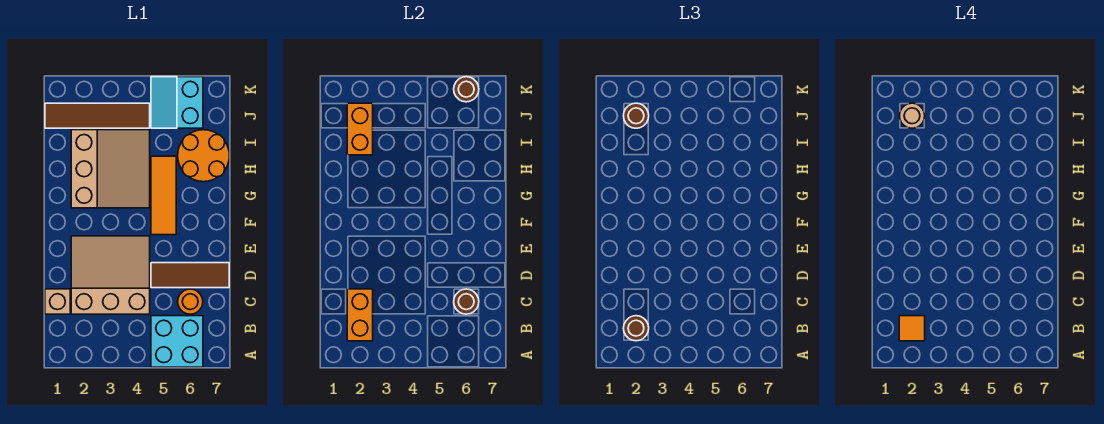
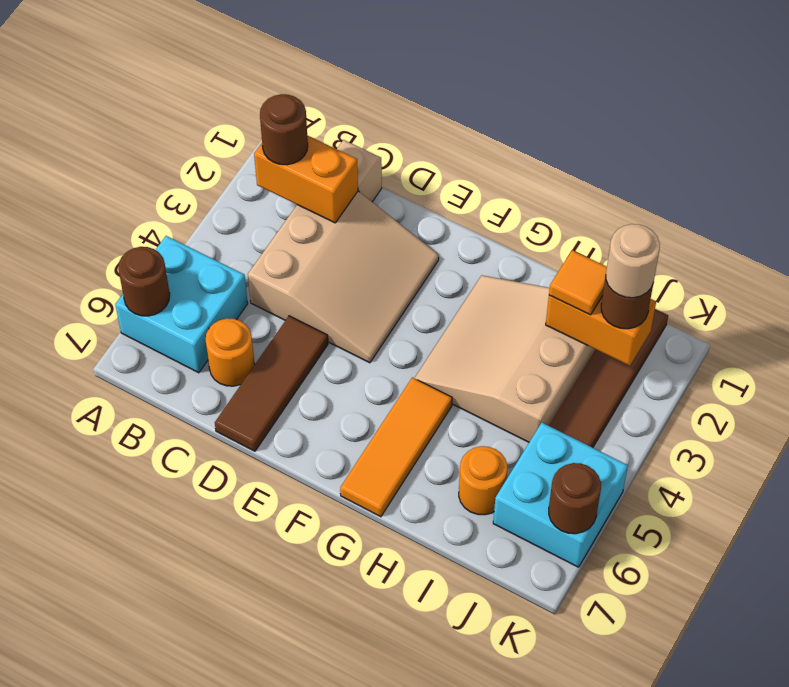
orange 1x1 tile [899,316,925,341] -> orange 1x1 tile moved to [549,250,607,315]
brown 1x1 round brick [454,289,479,314] -> brown 1x1 round brick moved to [118,247,170,316]
orange 1x3 tile [151,156,176,235] -> orange 1x3 tile turned to [340,377,452,517]
tan 3x3 slope [71,130,150,208] -> tan 3x3 slope turned to [415,275,596,442]
orange 2x2 round brick [178,130,229,182] -> orange 1x1 round brick [459,446,507,515]
cyan 2x2 slope [151,77,203,128] -> cyan 2x2 brick [493,423,628,567]

